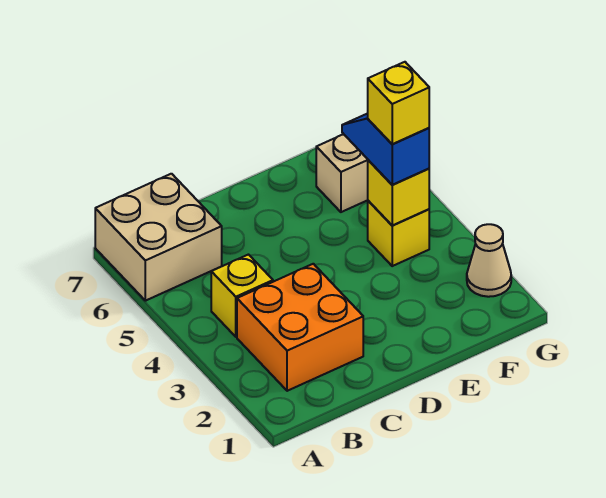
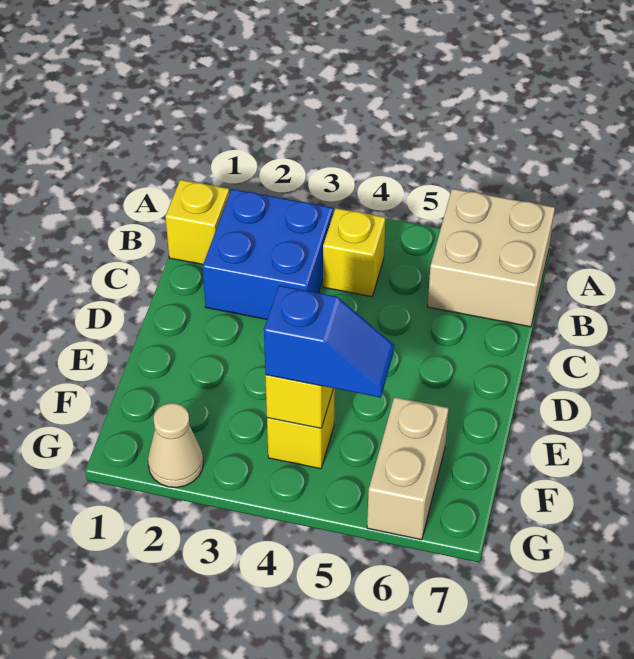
orange 2x2 brick [237,264,363,391] -> blue 2x2 brick [203,189,333,319]
yellow 1x1 brick [368,62,429,144] -> yellow 1x1 brick moved to [165,180,229,265]

